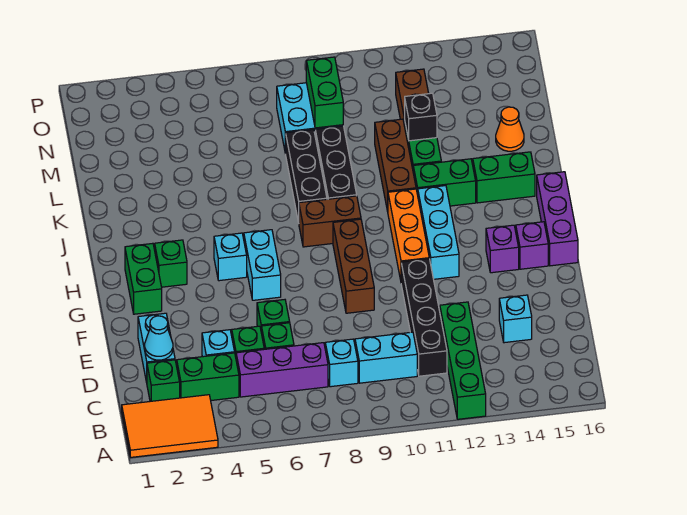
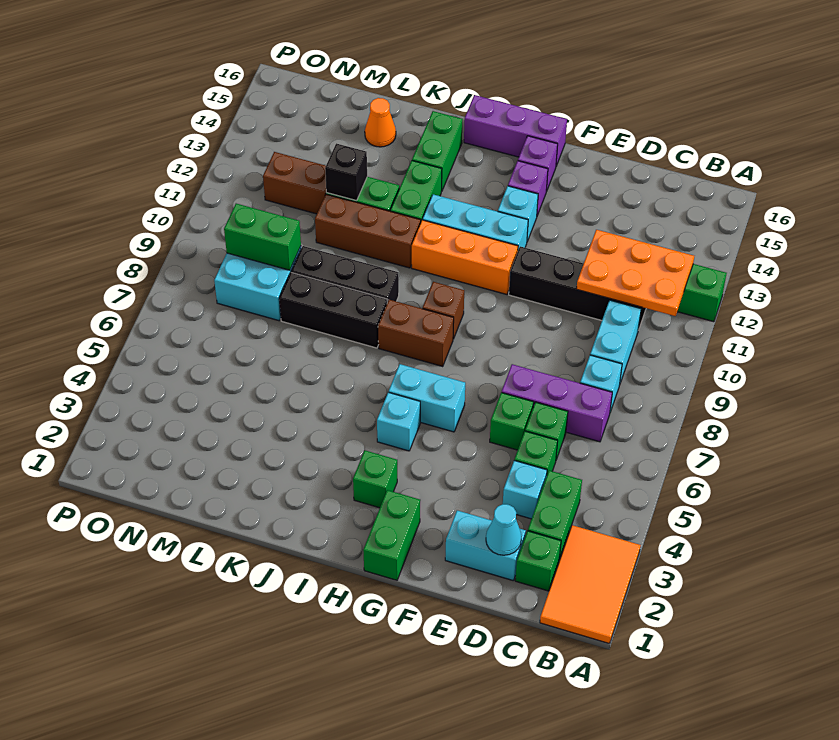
none -> orange 2x3 plate [577,230,694,316]
purple 1x3 brick [236,343,328,397] -> purple 1x3 brick turned to [502,364,612,442]
cyan 1x1 brick [499,295,532,343] -> cyan 1x1 brick moved to [498,186,538,241]
brown 1x3 brick [333,219,374,313] -> brown 1x1 brick [423,282,464,339]
green 1x2 brick [125,243,162,314] -> green 1x2 brick turned to [363,490,420,580]
brown 1x2 brick [299,196,361,247] -> brown 1x2 brick turned to [378,300,454,366]

